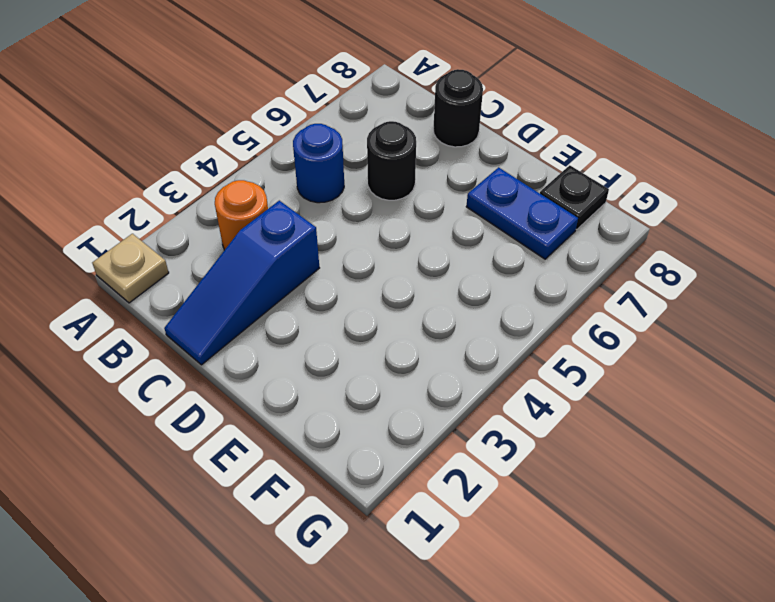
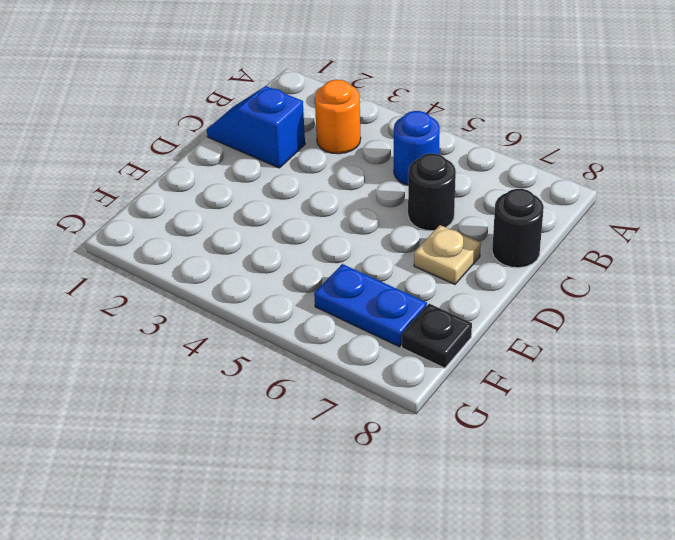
tan 1x1 plate [92,234,169,303] -> tan 1x1 plate moved to [414,225,481,284]
blue 1x3 slope [164,201,319,365] -> blue 1x2 slope [207,86,305,168]
blue 1x2 plate [466,167,578,259] -> blue 1x2 plate turned to [314,264,427,347]

